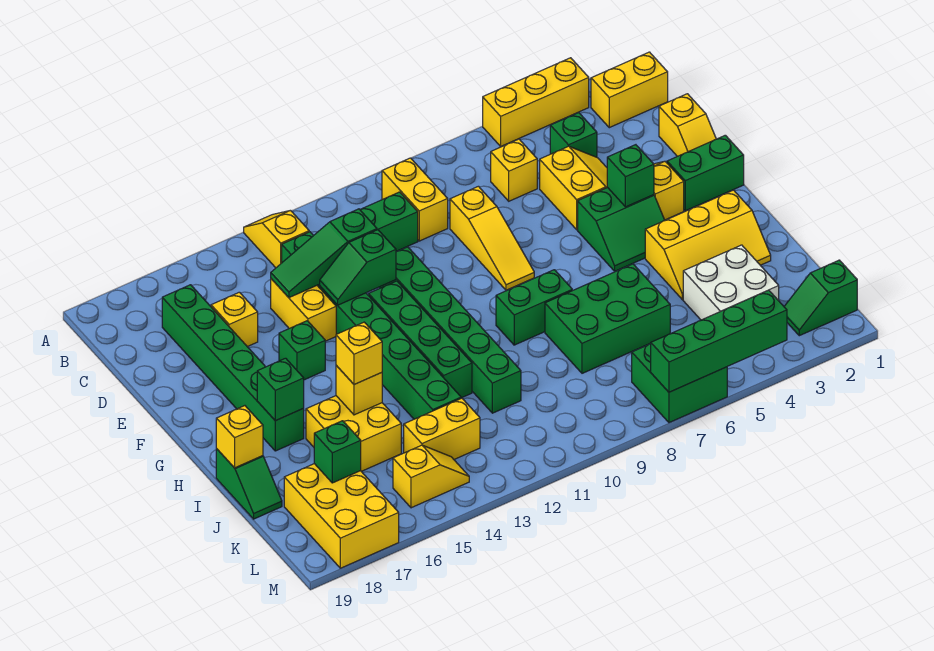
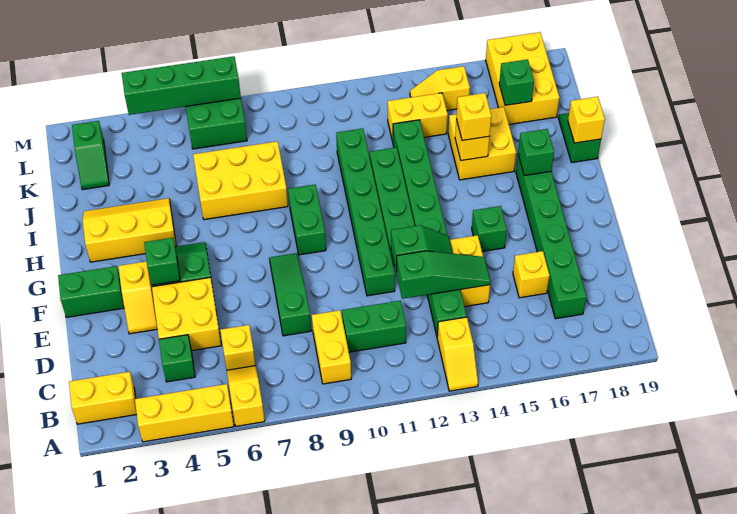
yellow 1x2 slope [659,94,716,156] -> yellow 1x2 slope moved to [227,366,265,426]
yellow 2x2 slope [540,146,607,230] -> yellow 2x2 brick [152,277,221,351]
yellow 1x3 slope [450,186,534,290] -> green 1x3 slope [269,253,311,336]
green 1x2 brick [496,270,572,345] -> green 1x2 brick turned to [288,185,326,255]
green 2x3 brick [545,264,670,373] -> yellow 2x3 brick [193,141,288,220]
white 2x2 brick [683,245,779,320] -> none
green 1x2 slope [784,260,857,336] -> green 1x2 slope turned to [72,121,109,190]

